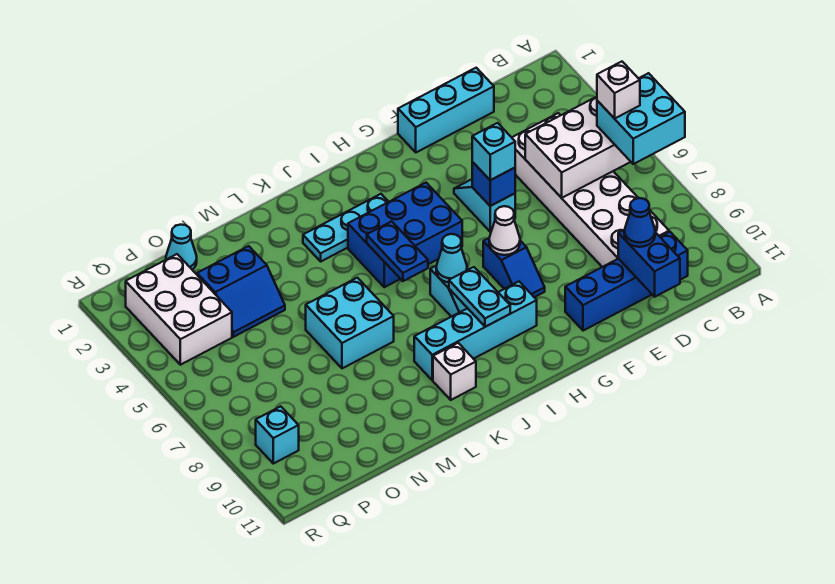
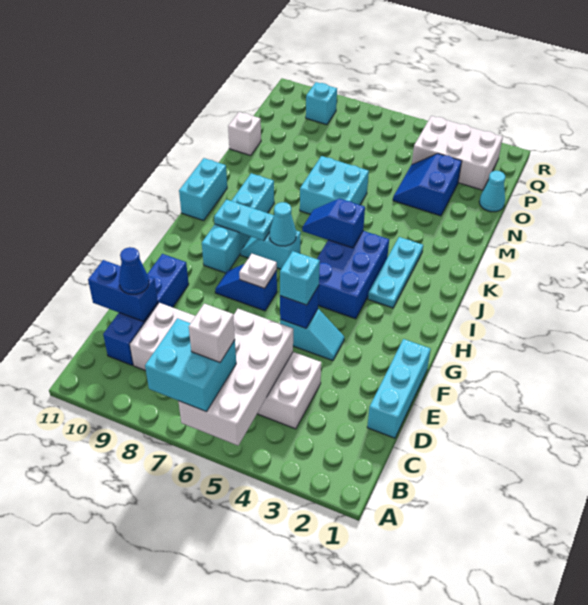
white 1x1 cone [489,206,520,255] -> white 1x1 plate [239,254,277,288]
blue 1x2 plate [367,221,428,281] -> blue 1x2 slope [302,198,365,248]
none -> cyan 1x2 brick [179,158,227,221]
white 1x1 brick [433,343,476,400] -> white 1x1 brick moved to [228,112,261,155]

